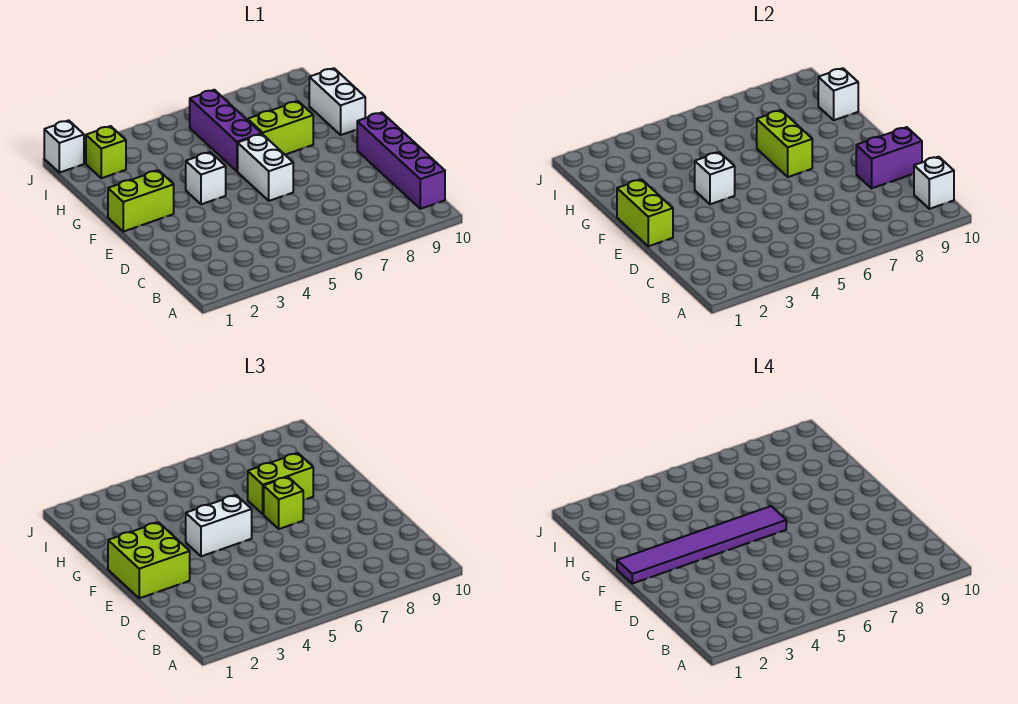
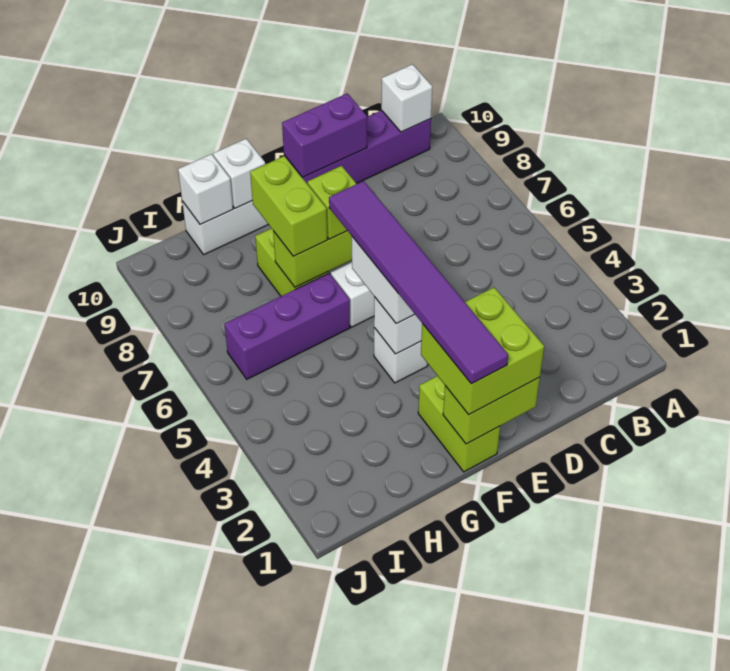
purple 1x2 brick [856,127,922,188] -> purple 1x2 brick turned to [282,93,367,177]
lime 1x1 brick [86,126,126,178] -> none
white 1x1 brick [44,120,84,173] -> white 1x1 brick moved to [213,139,265,208]

